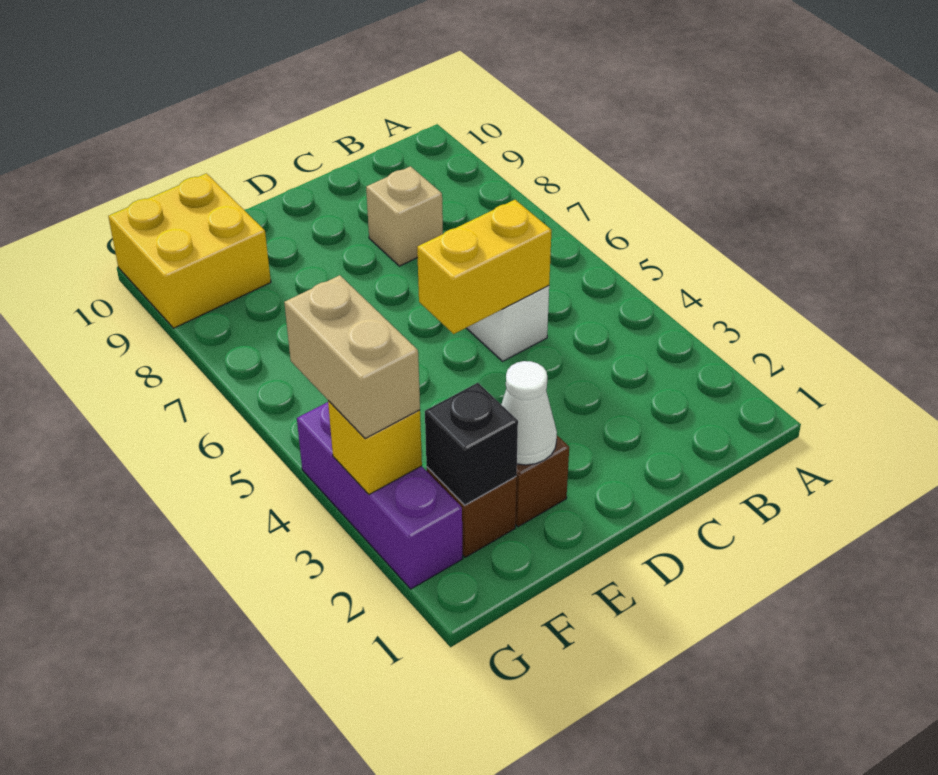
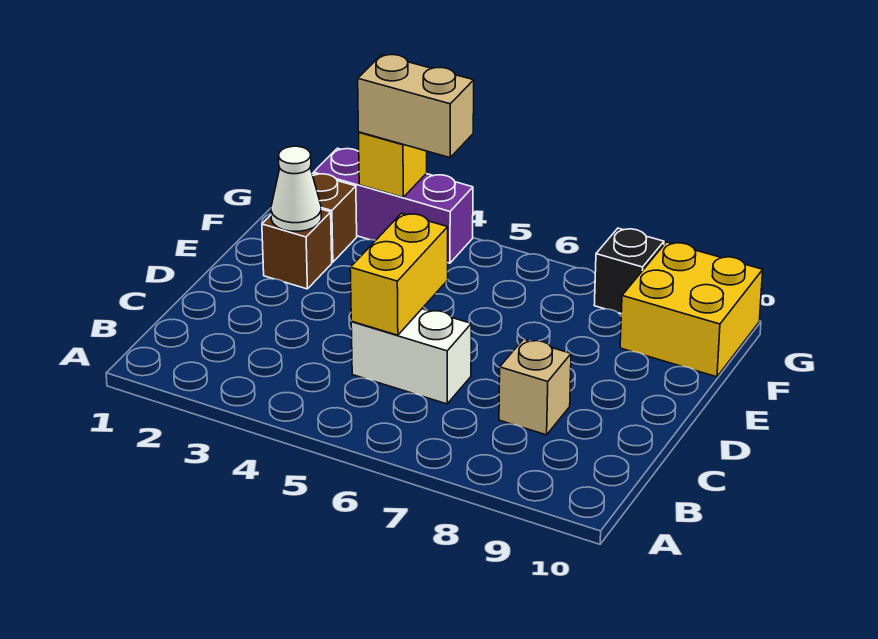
black 1x1 brick [425,383,518,505] -> black 1x1 brick moved to [594,228,664,313]

